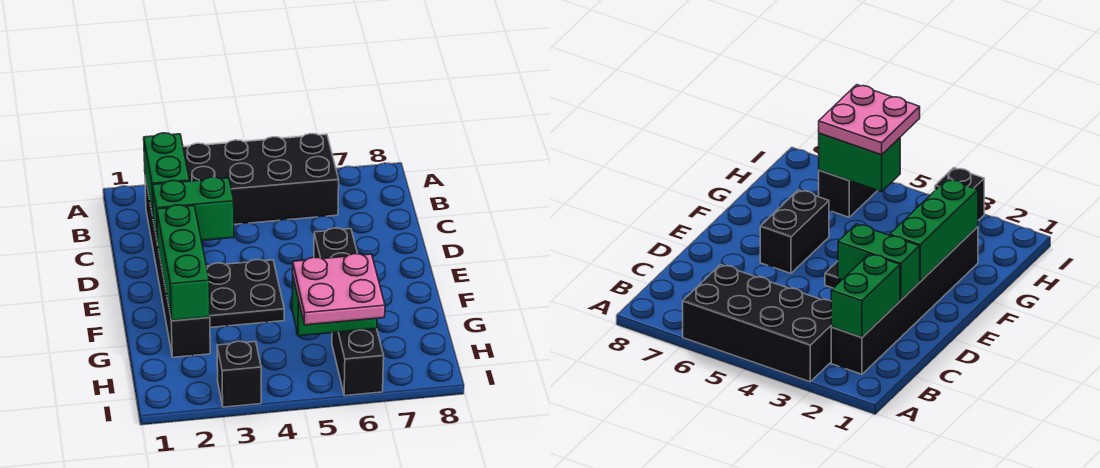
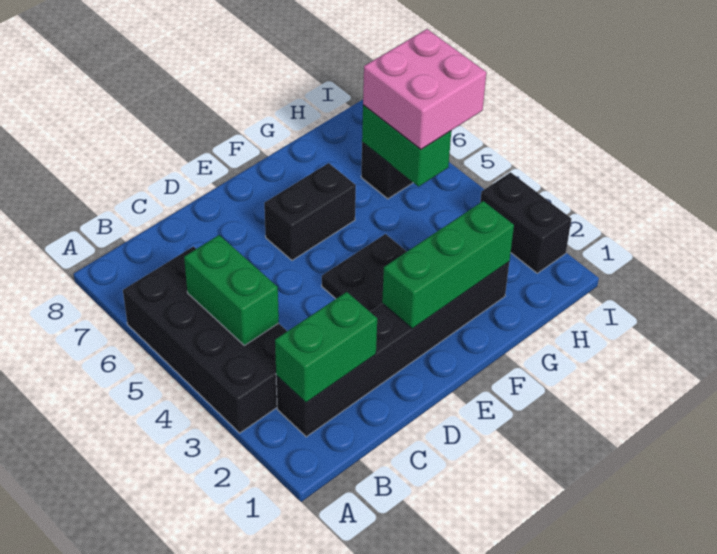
green 1x2 brick [152,177,234,243] -> green 1x2 brick moved to [184,235,279,345]
pink 2x2 plate [293,254,385,325] -> pink 2x2 brick [363,29,486,149]
black 1x1 brick [217,341,261,407] -> black 1x2 brick [480,172,571,273]

